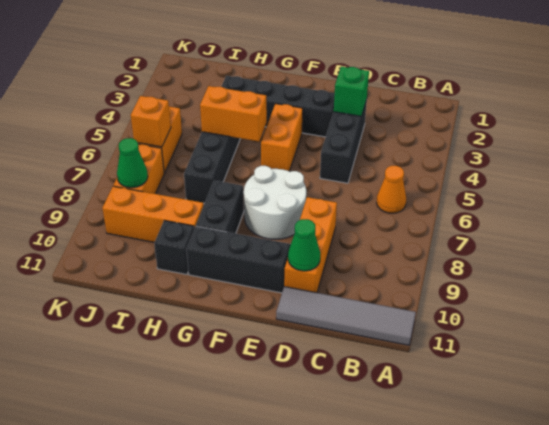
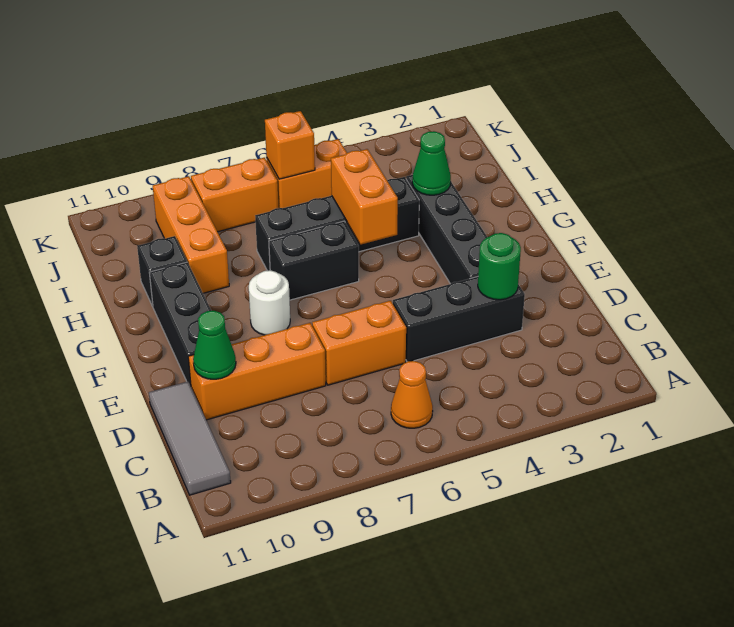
grey 1x4 tile [276,287,416,345] -> grey 1x3 tile [149,381,231,495]
green 1x1 brick [334,67,369,116] -> green 1x1 round brick [478,233,521,300]
white 2x2 round brick [244,166,306,239] -> white 1x1 round brick [249,270,290,335]
orange 1x2 brick [261,104,303,171] -> orange 1x2 brick moved to [312,301,406,385]
black 1x2 brick [196,181,244,234] -> black 1x2 brick moved to [269,221,359,300]
green 1x1 cone [117,138,148,188] -> green 1x1 cone moved to [412,131,451,195]

